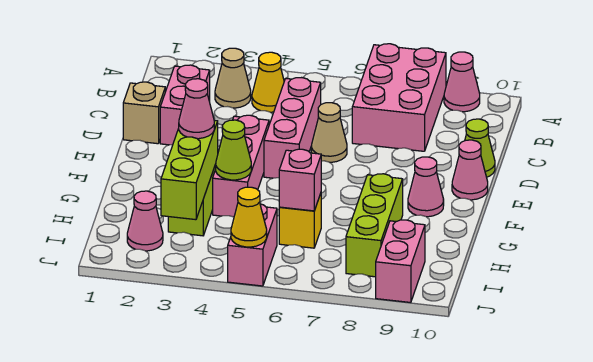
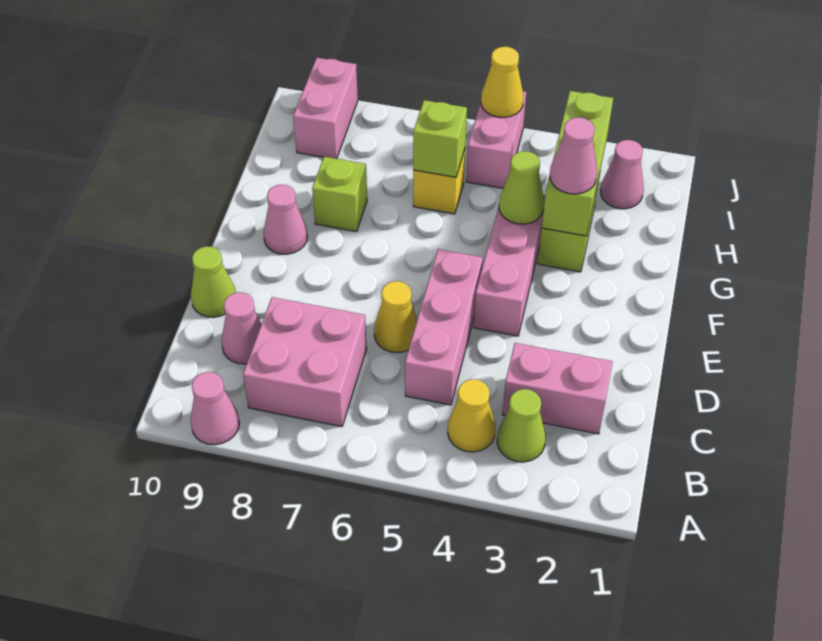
pink 2x3 brick [352,44,446,151] -> pink 2x2 brick [243,297,367,427]
tan 1x1 cone [215,48,251,108] -> lime 1x1 cone [497,389,546,462]
pink 1x2 brick [160,65,210,145] -> pink 1x2 brick turned to [502,343,613,434]
tan 1x1 brick [123,82,165,144] -> none
tan 1x1 cone [311,103,347,162] -> yellow 1x1 cone [374,281,417,353]
pink 1x1 cone [452,140,488,200] -> pink 1x1 cone moved to [221,292,262,364]
lime 1x3 brick [346,174,403,277] -> lime 1x1 brick [312,157,367,232]
pink 1x1 brick [279,149,321,211] -> lime 1x1 brick [413,100,467,177]

